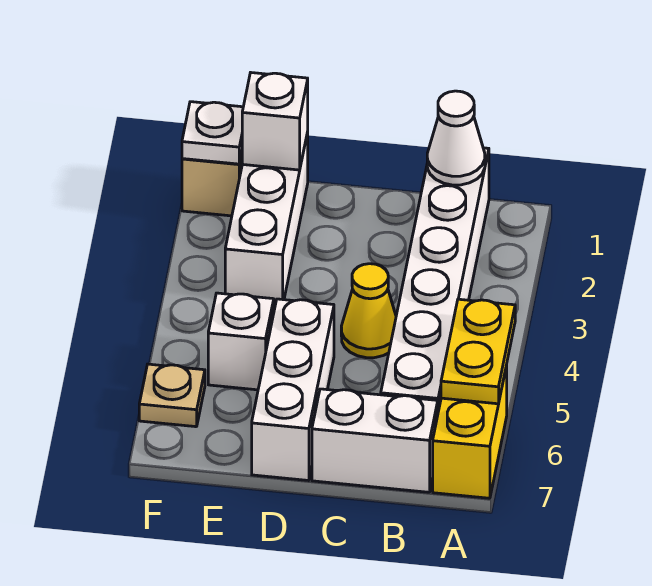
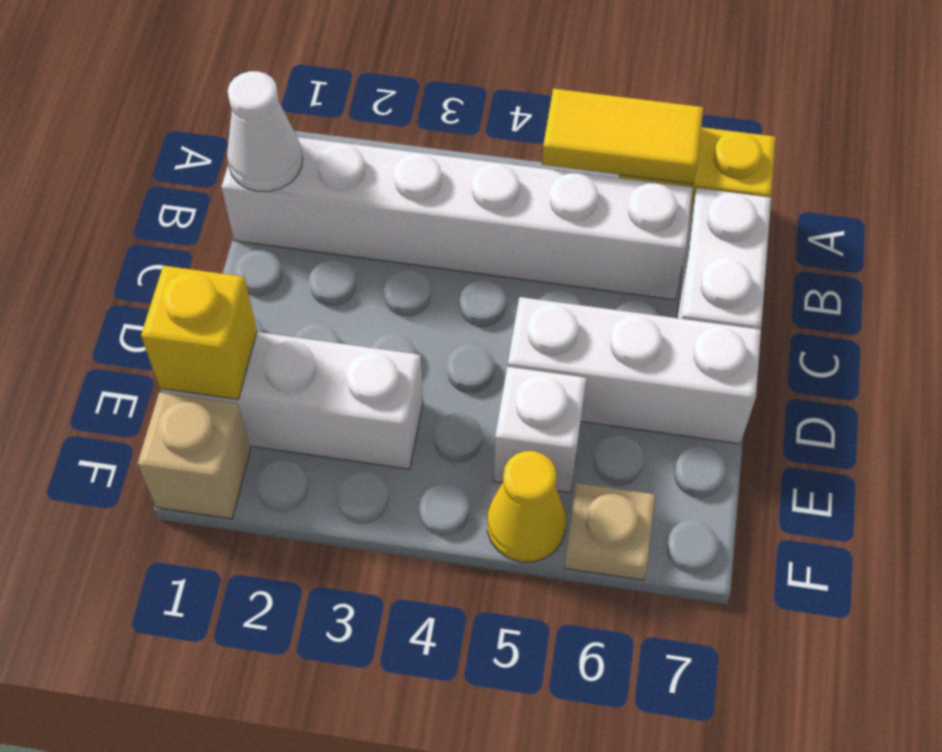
yellow 1x2 plate [441,299,515,404] -> yellow 1x2 tile [542,89,703,184]
yellow 1x1 cone [341,264,396,358] -> yellow 1x1 cone moved to [487,451,566,562]
white 1x1 brick [242,73,308,170] -> yellow 1x1 brick [141,266,257,399]
white 1x1 plate [182,102,243,164] -> none

